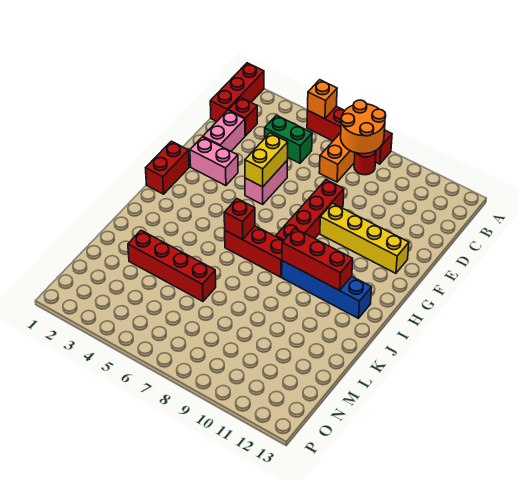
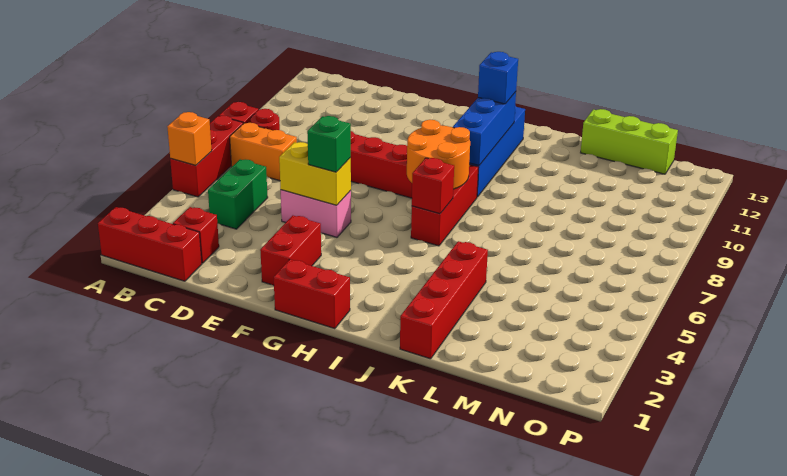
orange 2x2 round brick [341,100,386,154] -> orange 2x2 round brick moved to [407,120,470,189]
pink 1x2 brick [203,110,245,151] -> none
pink 1x2 brick [190,137,238,186] -> red 1x2 brick [260,216,321,285]
none -> green 1x1 brick [307,116,351,172]
yellow 1x4 brick [320,203,409,273] -> none
red 1x3 brick [282,229,353,291] -> blue 1x3 brick [453,92,516,166]
none -> blue 1x1 brick [478,52,518,104]
red 1x4 brick [128,230,216,301] -> red 1x4 brick moved to [400,241,488,359]
none -> lime 1x3 brick [581,109,678,174]

